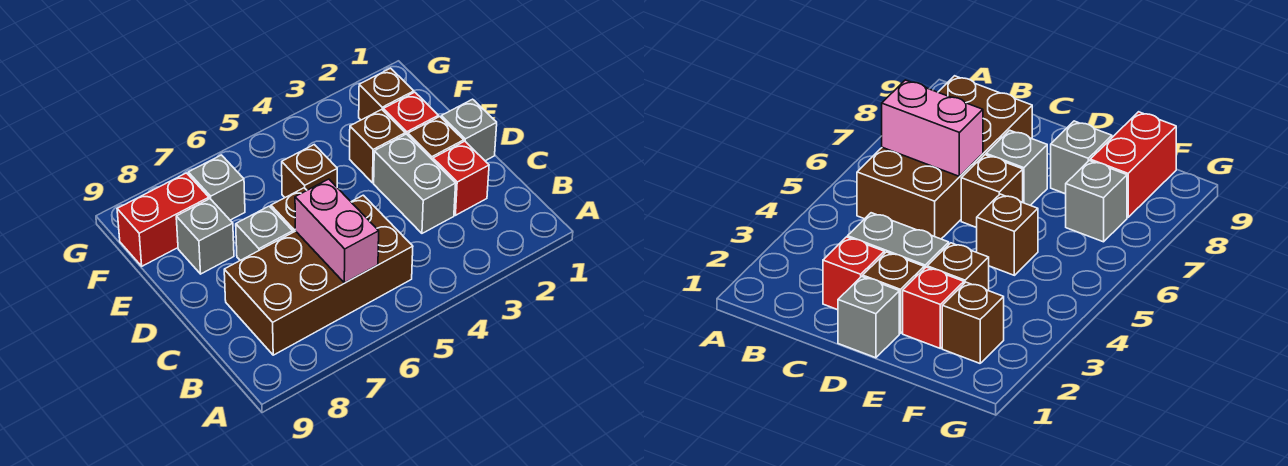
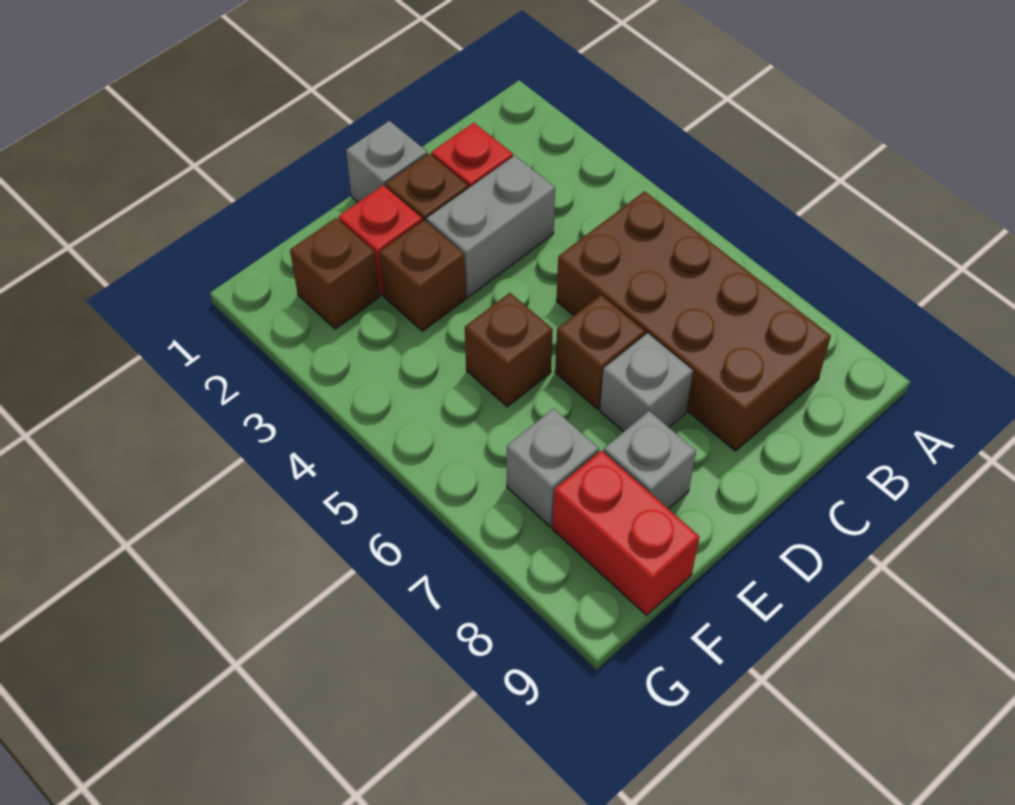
pink 1x2 brick [295,179,379,283] -> none

